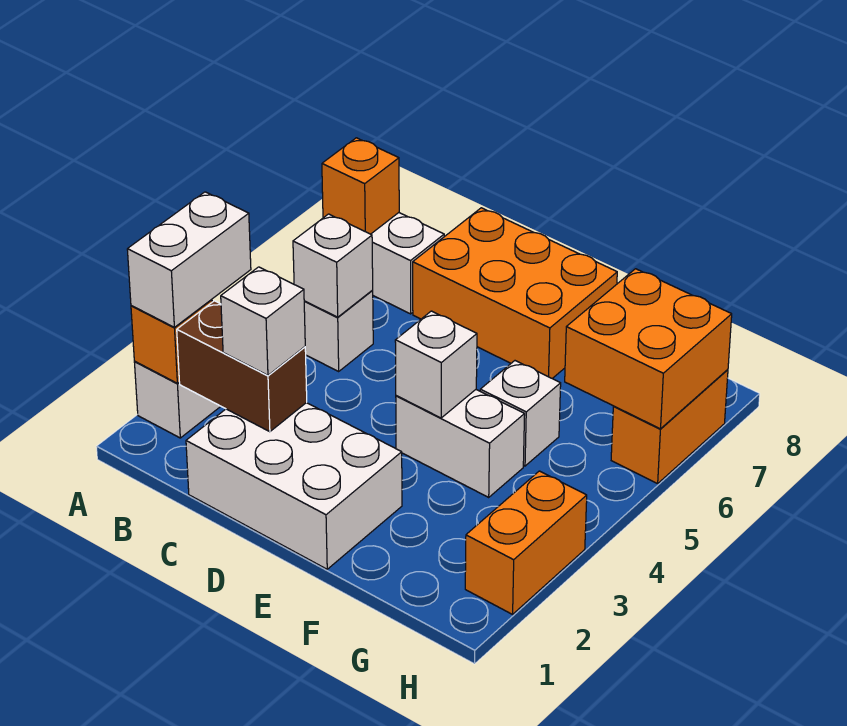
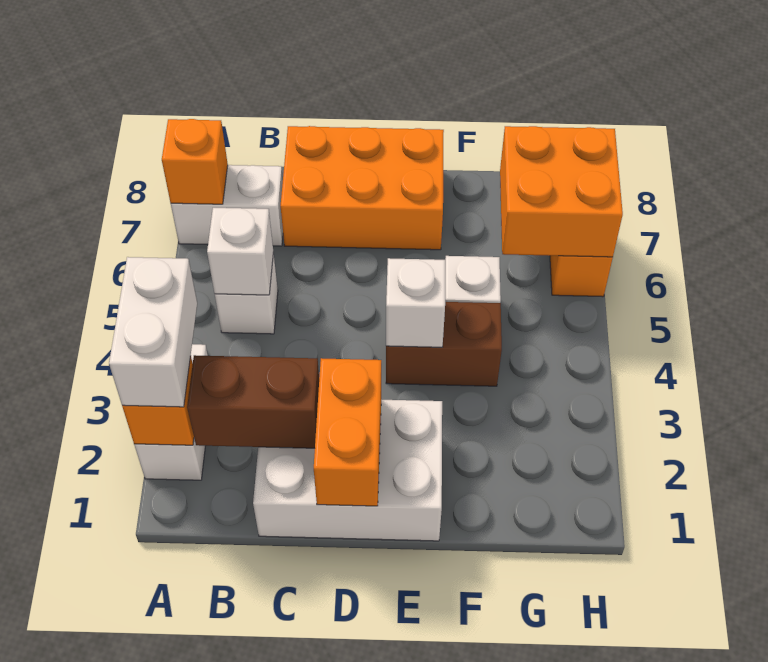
white 1x1 brick [221,267,305,375] -> none
white 1x2 brick [396,390,525,497] -> brown 1x2 brick [386,302,502,386]
orange 1x2 brick [465,471,587,614] -> orange 1x2 brick moved to [314,358,381,506]

